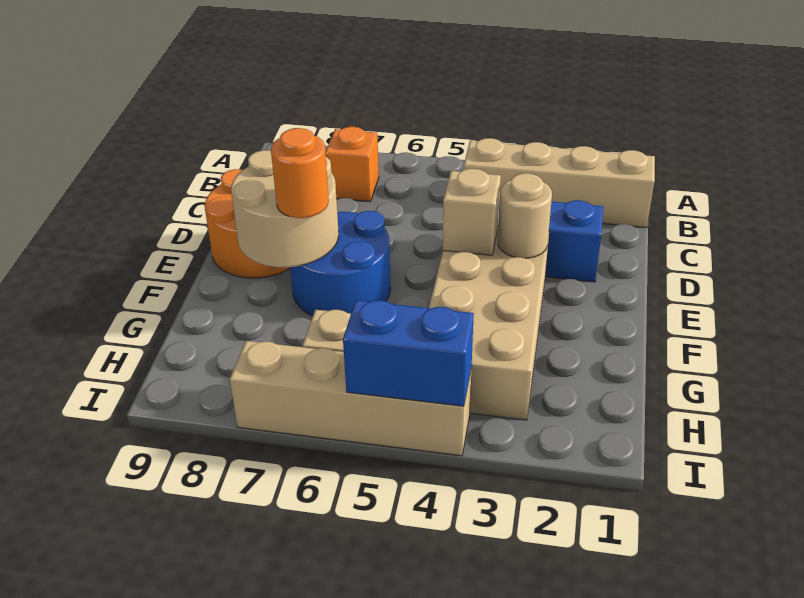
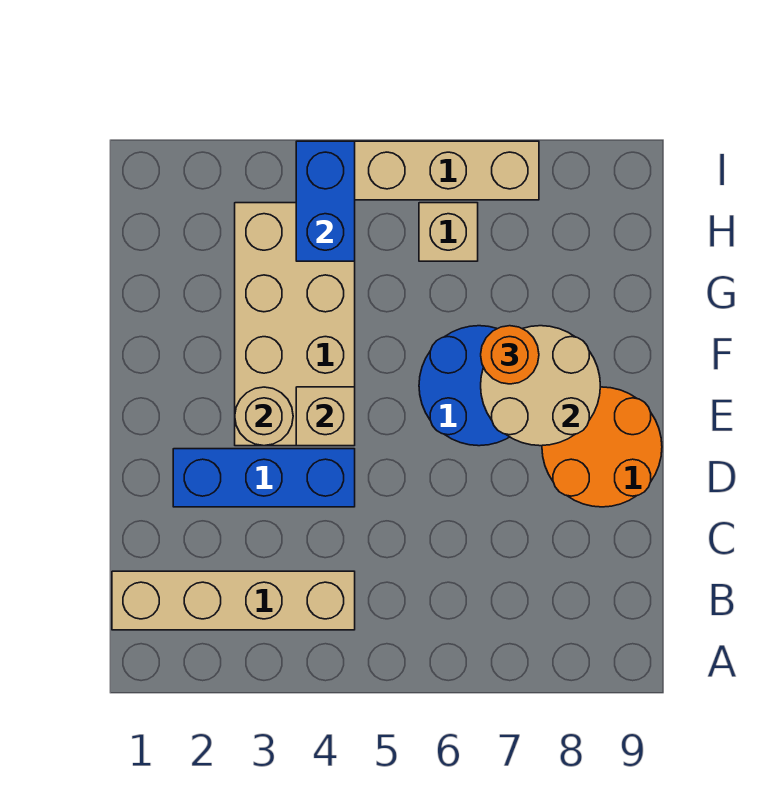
orange 1x1 brick [325,127,379,202] -> none
blue 1x2 brick [343,300,474,406] -> blue 1x2 brick turned to [296,141,355,261]

